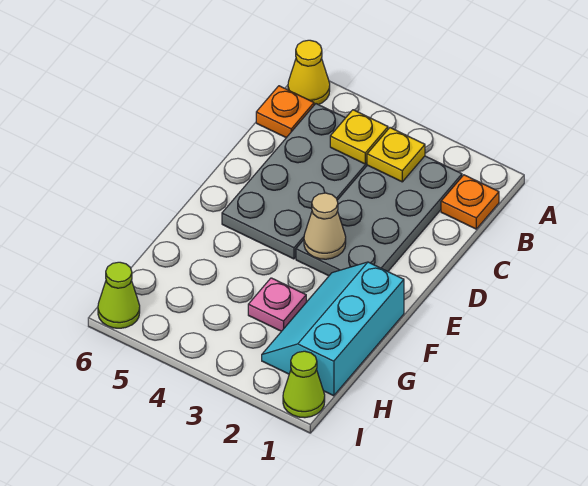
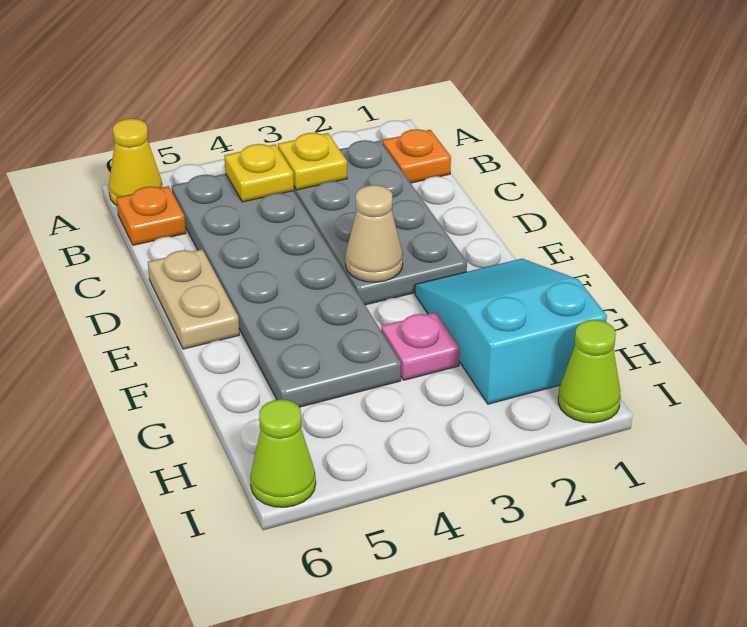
grey 2x4 plate [222,104,367,259] -> grey 2x6 plate [172,174,401,407]
none -> tan 1x2 plate [148,249,239,349]
cyan 2x3 slope [262,262,404,396] -> cyan 2x3 slope turned to [415,259,607,404]

